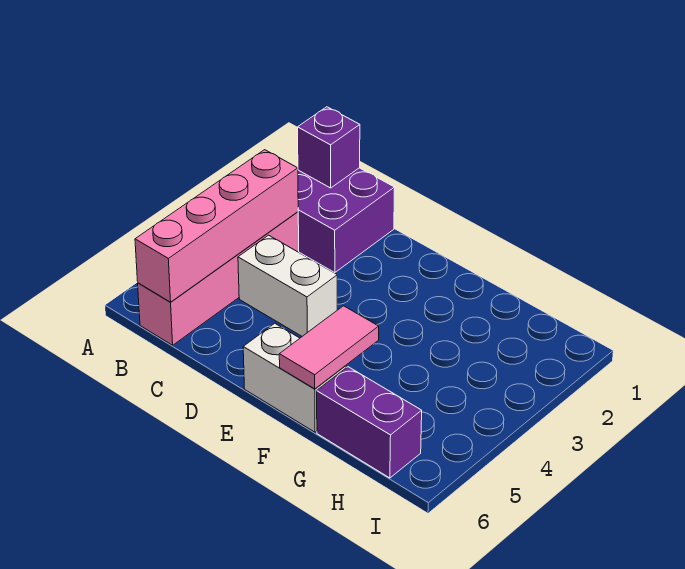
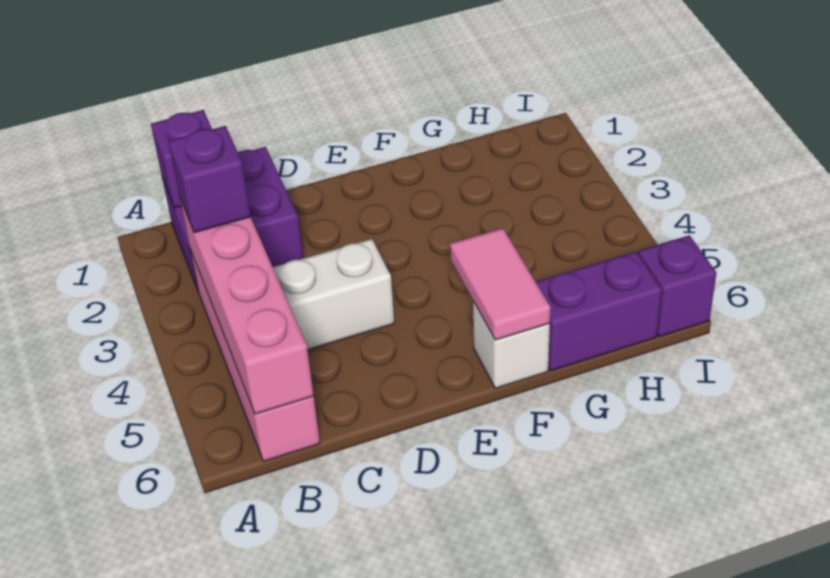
none -> purple 1x1 brick [168,126,251,233]
white 1x2 brick [243,323,346,432] -> white 1x1 brick [473,301,550,388]
none -> purple 1x1 brick [638,235,716,337]

